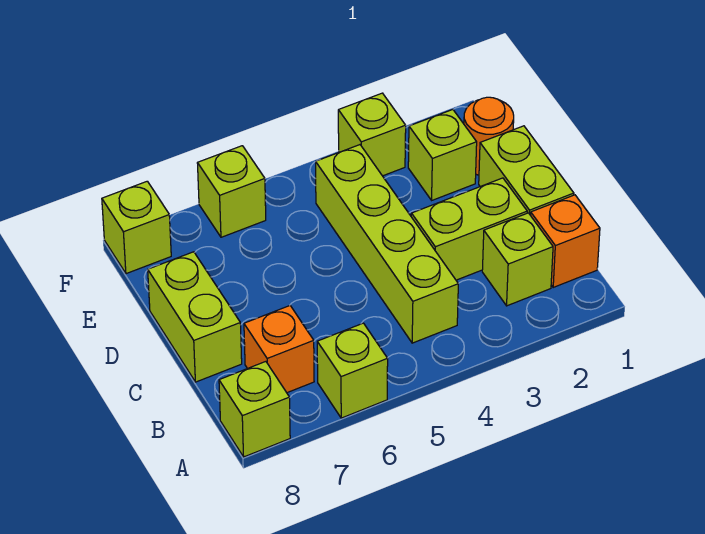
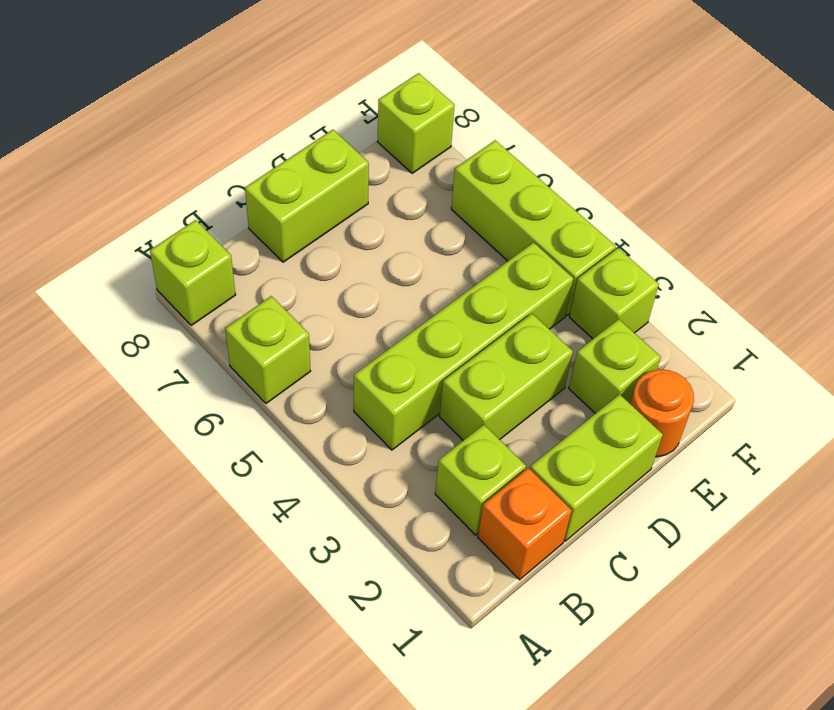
orange 1x1 brick [244,306,314,393] -> none
lime 1x2 brick [411,178,527,280] -> lime 1x2 brick turned to [440,313,573,440]
lime 1x1 brick [197,146,266,237] -> lime 1x3 brick [451,140,616,315]

